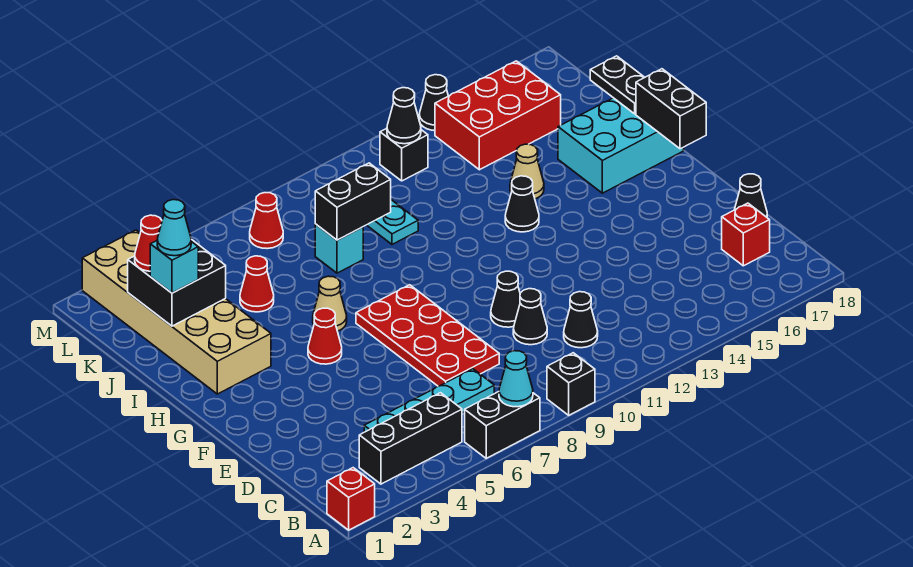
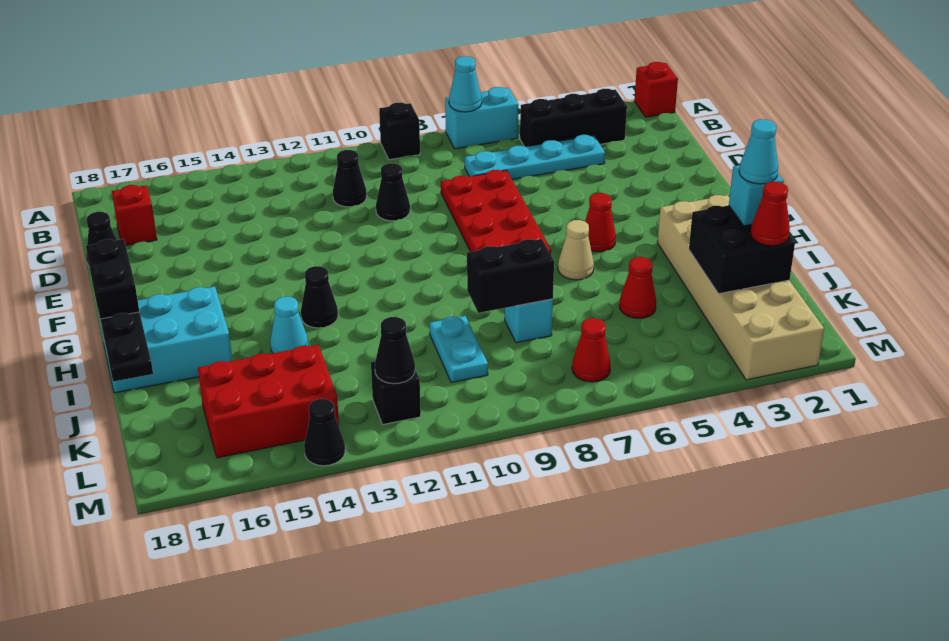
black 1x2 brick [465,392,540,458] -> cyan 1x2 brick [445,87,519,149]
black 1x1 cone [491,271,520,327] -> none
tan 1x1 cone [510,144,544,199] -> cyan 1x1 cone [270,297,308,353]

